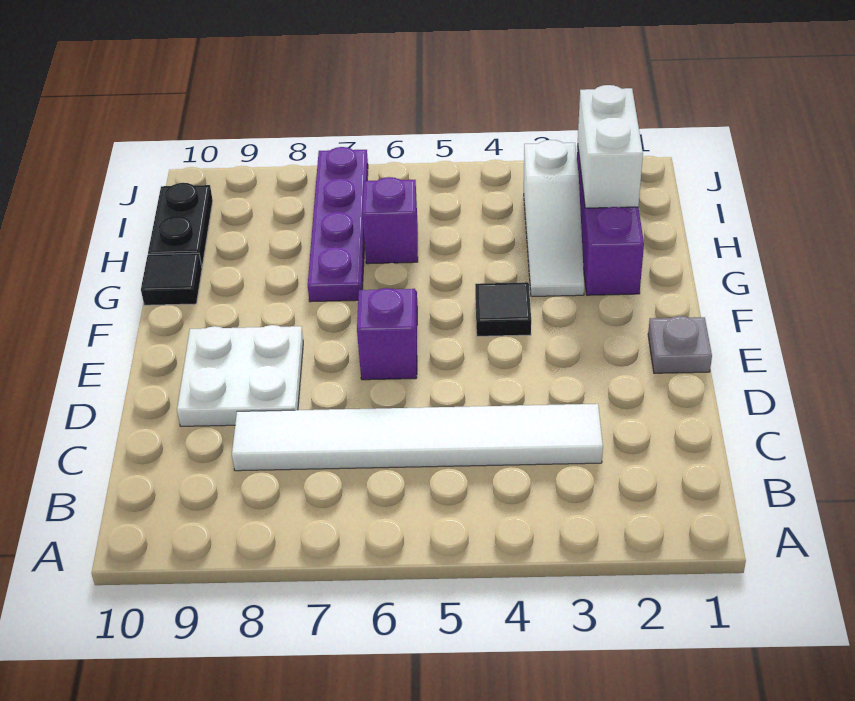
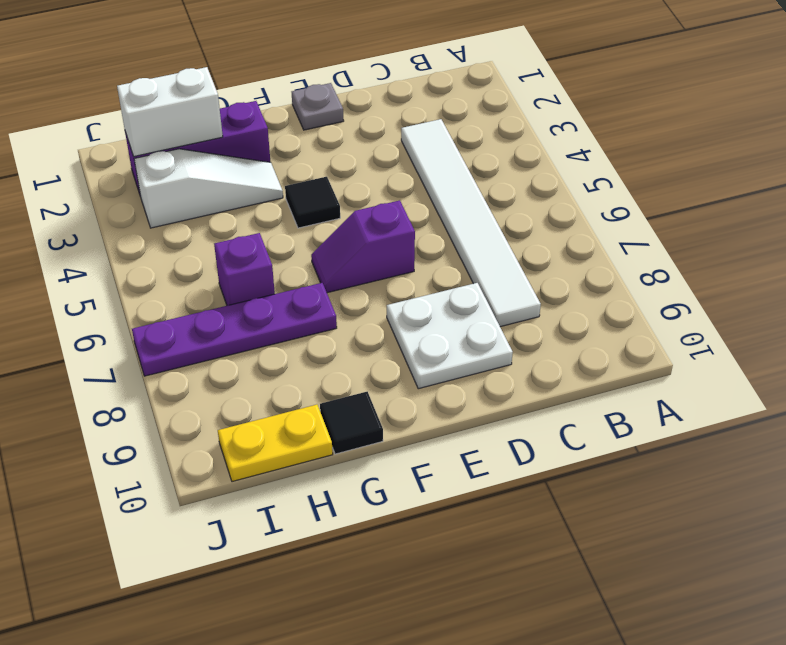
black 1x2 plate [148,183,213,266] -> yellow 1x2 plate [218,405,333,482]

